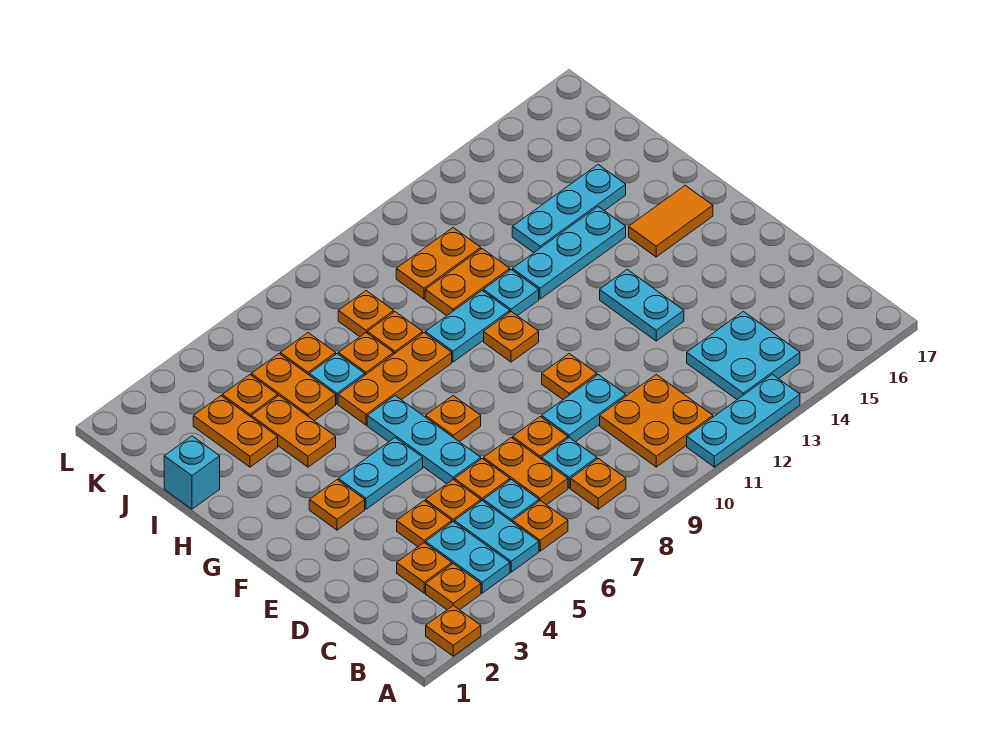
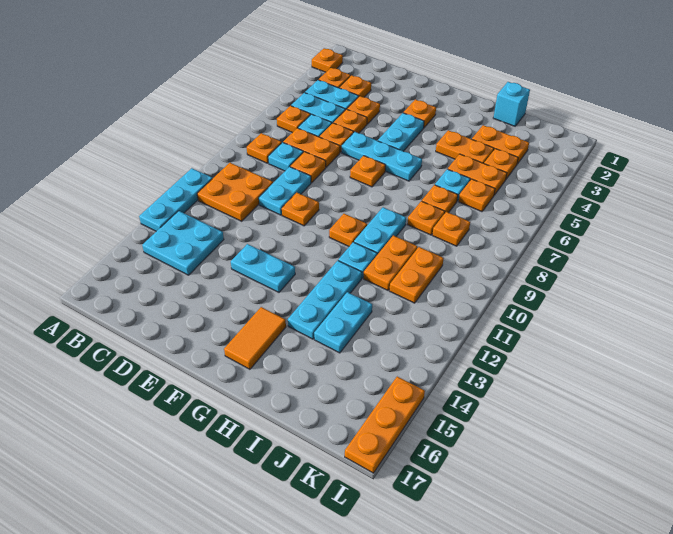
orange 1x3 plate [338,333,452,425] -> orange 1x3 plate moved to [345,377,425,473]
cyan 1x3 plate [512,165,626,252] -> cyan 1x2 plate [314,292,372,353]

